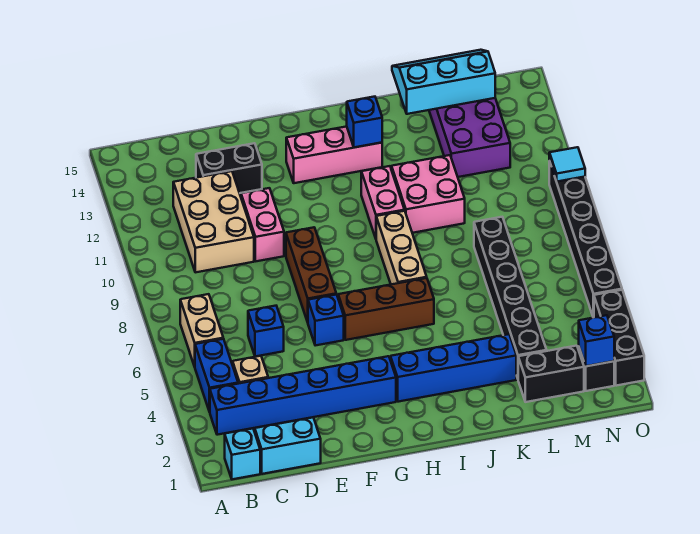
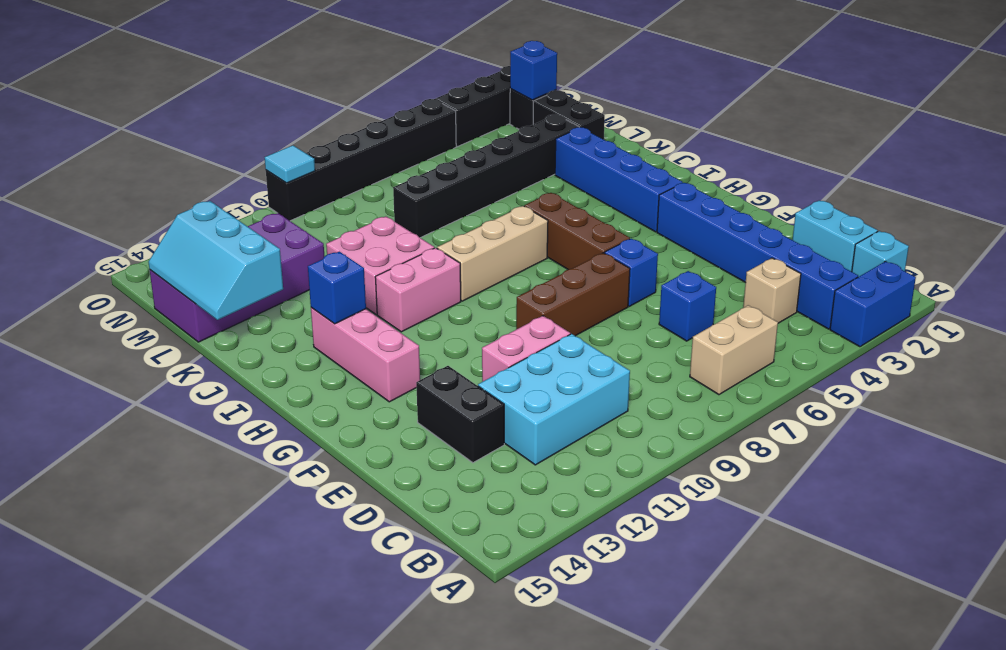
blue 1x2 brick [195,339,238,412] -> blue 1x2 brick moved to [830,261,916,347]
tan 2x3 brick [173,171,254,272] -> cyan 2x3 brick [478,334,630,465]

